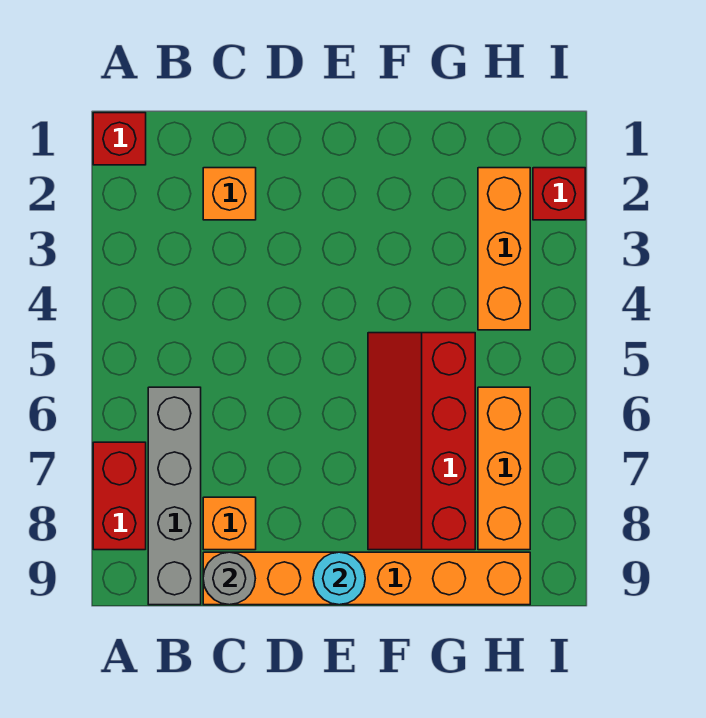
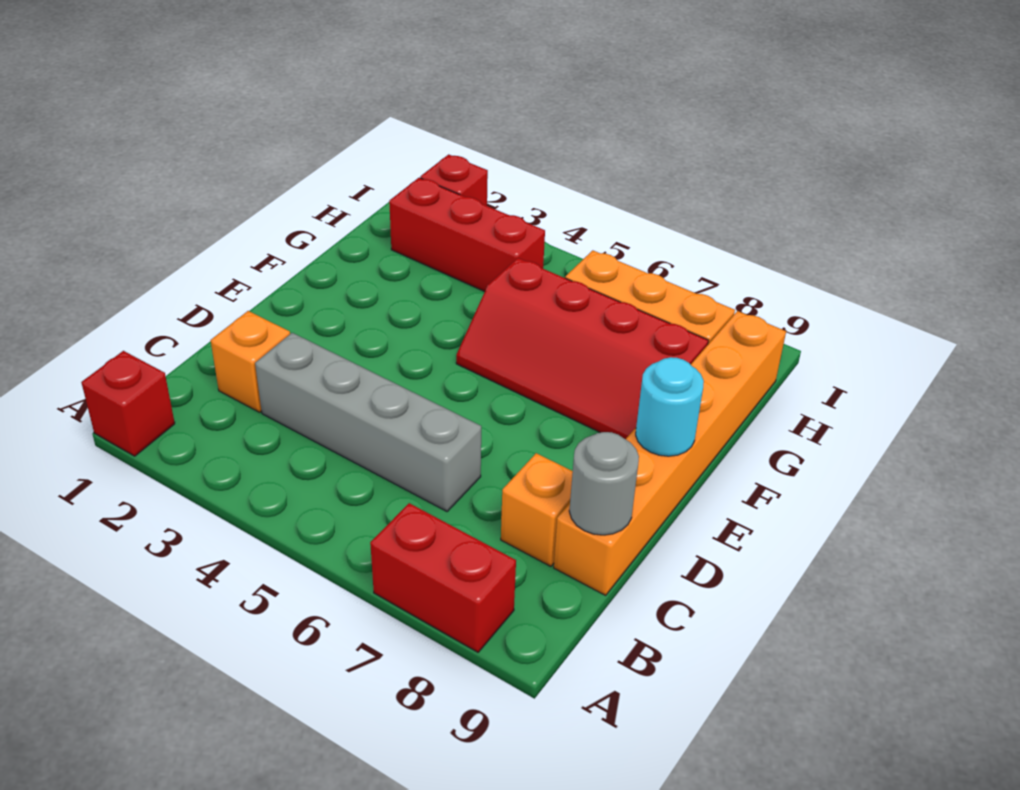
grey 1x4 brick [148,387,201,605] -> grey 1x4 brick moved to [255,333,481,511]
orange 1x3 brick [478,168,530,330] -> red 1x3 brick [389,178,545,292]

